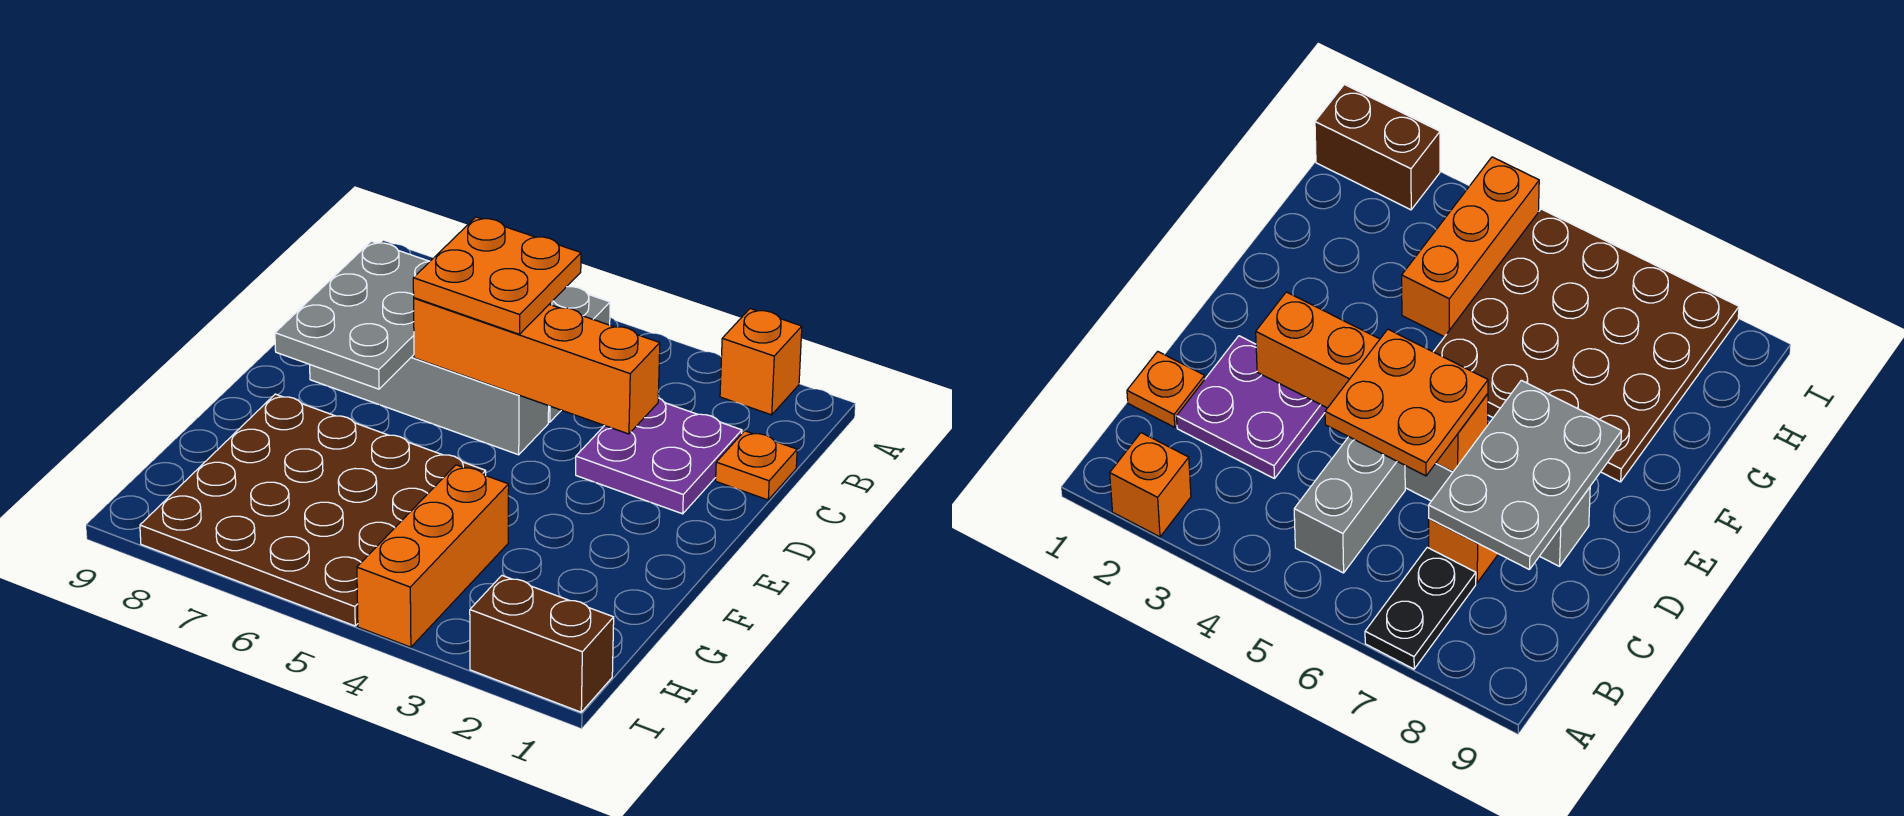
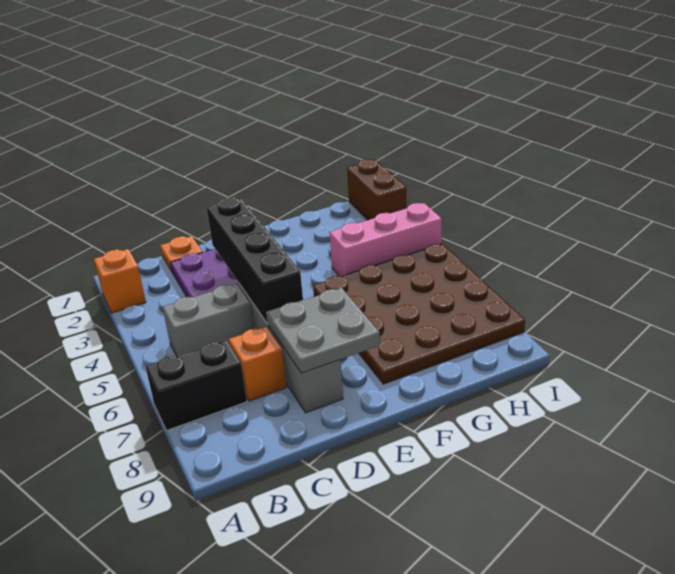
black 1x2 plate [1365,547,1476,669] -> black 1x2 brick [146,340,247,431]
orange 2x2 plate [413,217,581,334] -> none
grey 2x3 plate [275,241,430,389] -> grey 2x2 plate [267,288,380,373]
orange 1x4 brick [414,298,660,434] -> black 1x4 brick [206,197,303,324]
orange 1x3 brick [357,465,509,647] -> pink 1x3 brick [329,203,442,277]

